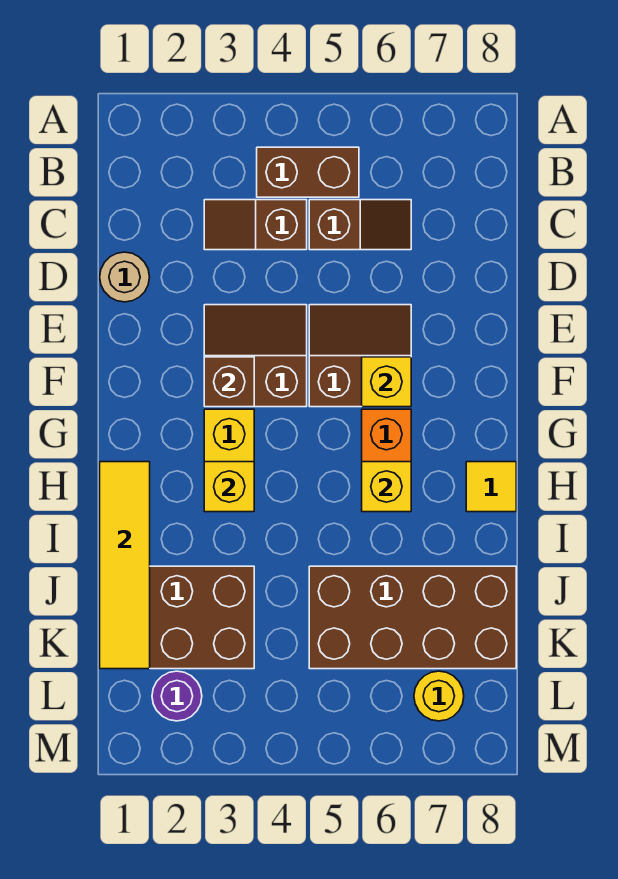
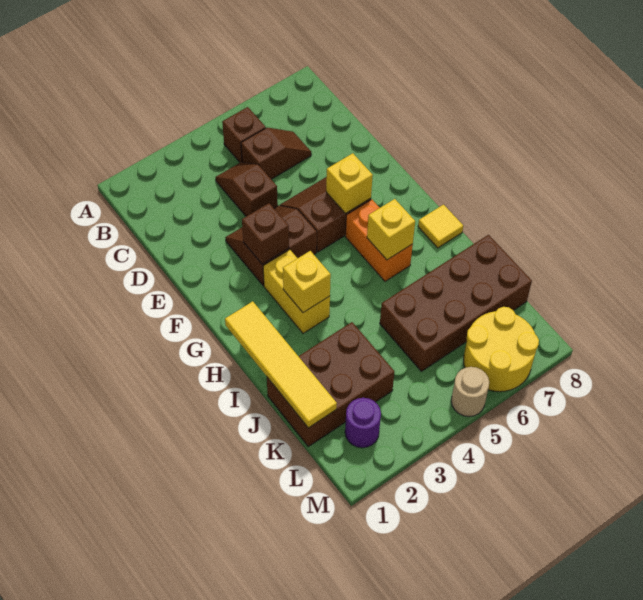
brown 1x2 brick [257,147,359,197] -> brown 1x1 brick [222,107,266,162]
brown 1x2 slope [204,200,307,250] -> brown 1x2 slope turned to [215,162,278,216]
tan 1x1 round brick [100,252,149,302] -> tan 1x1 round brick moved to [451,367,489,417]
yellow 1x1 round brick [414,671,464,721] -> yellow 2x2 round brick [464,307,539,392]

